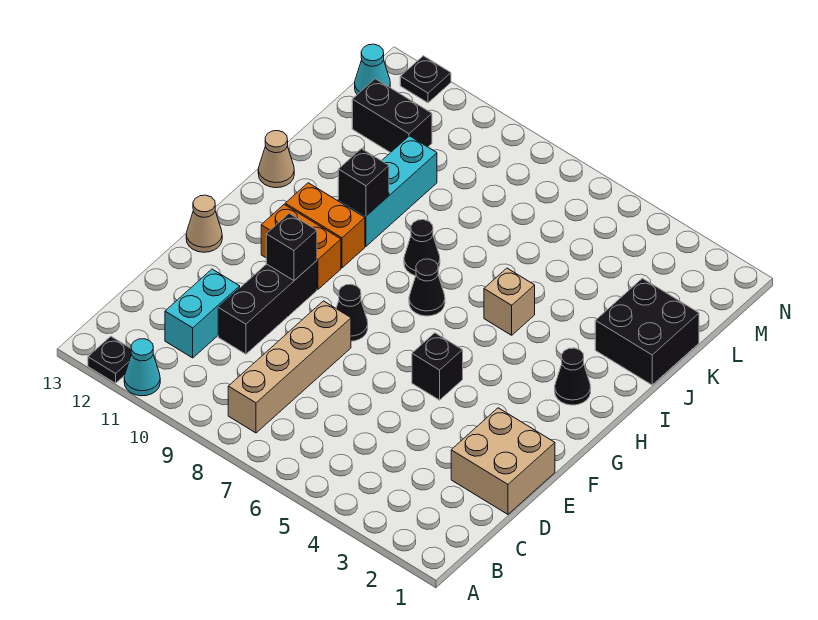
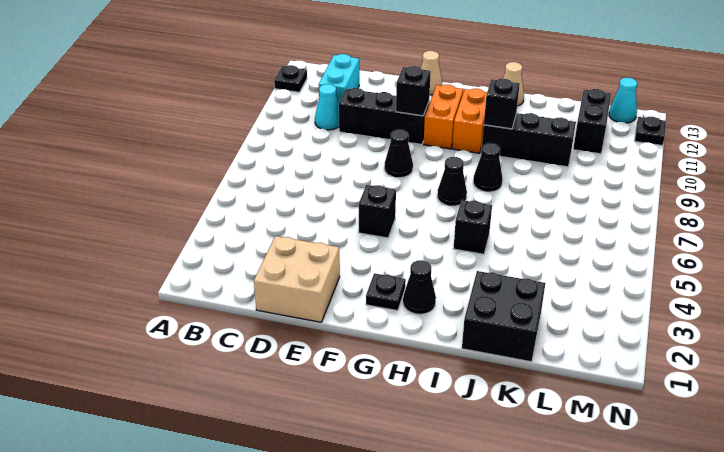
cyan 1x1 cone [124,339,160,396] -> cyan 1x1 cone moved to [315,84,339,130]
tan 1x4 brick [228,301,351,433] -> none
cyan 1x2 brick [165,269,240,358] -> cyan 1x2 brick turned to [319,54,359,104]
none -> black 1x1 plate [366,273,406,311]
tan 1x1 brick [484,268,535,335] -> black 1x1 brick [453,200,492,254]
cyan 1x3 brick [338,136,437,246] -> black 1x3 brick [482,113,576,167]

